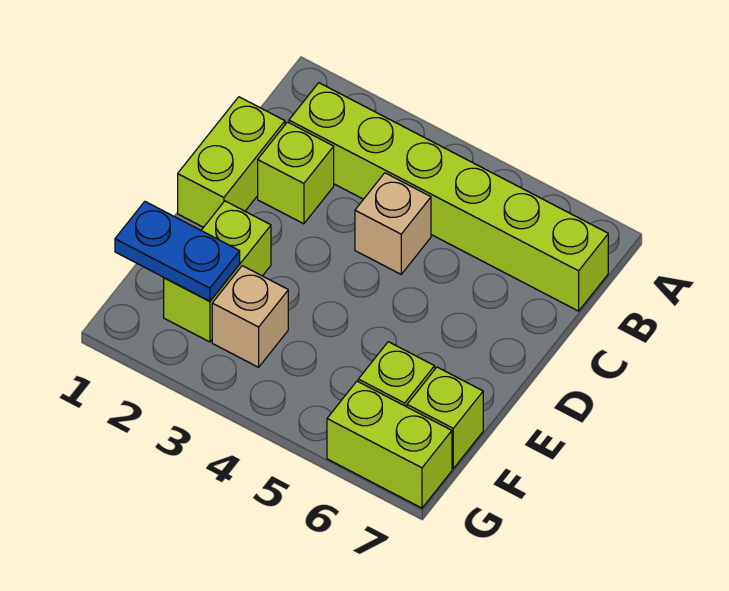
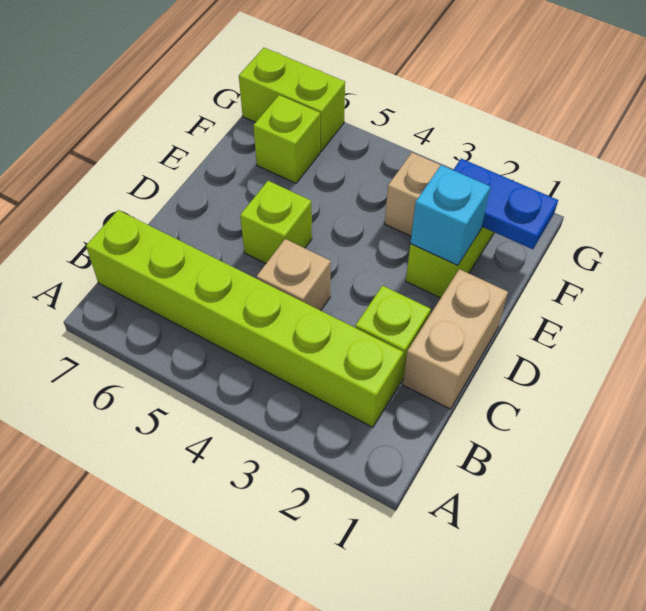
lime 1x2 brick [178,97,285,227] -> tan 1x2 brick [403,269,508,409]
none -> cyan 1x1 brick [410,165,490,265]
lime 1x1 brick [407,367,483,469] -> lime 1x1 brick moved to [240,181,312,263]

